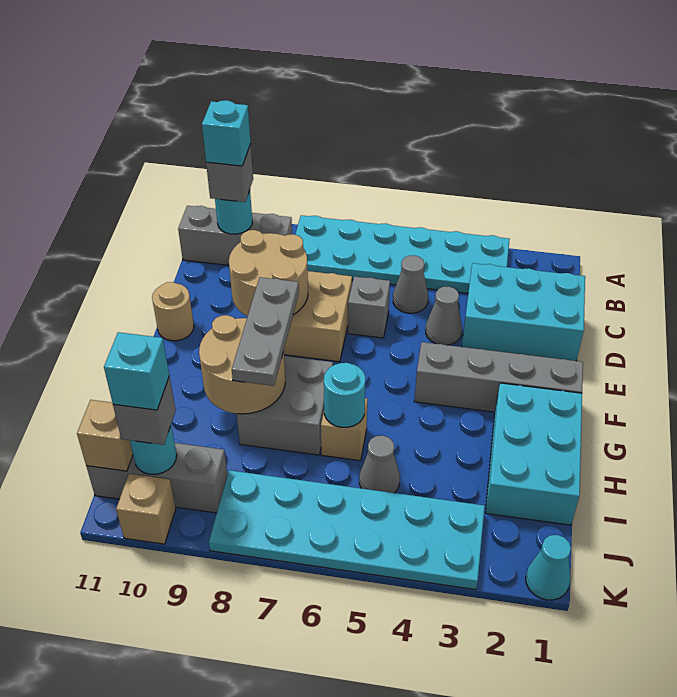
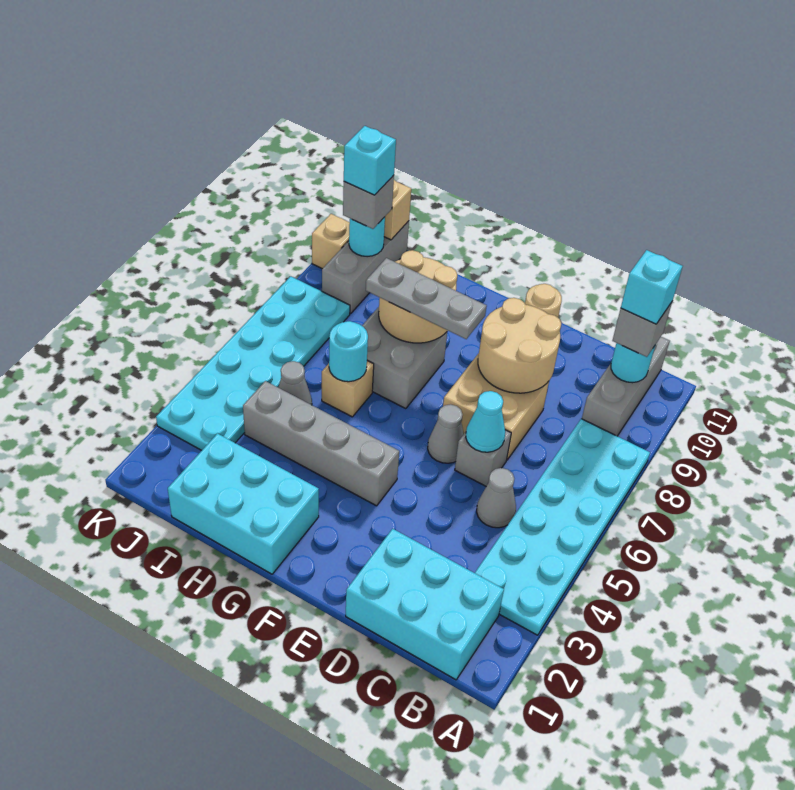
cyan 2x3 brick [462,263,585,361] -> cyan 2x3 brick turned to [346,529,504,680]
grey 1x1 cone [426,286,462,345] -> grey 1x1 cone moved to [428,404,464,463]
grey 1x4 brick [414,342,583,412] -> grey 1x4 brick turned to [243,381,399,506]
cyan 1x1 cone [526,535,571,600] -> cyan 1x1 cone moved to [466,391,505,452]

